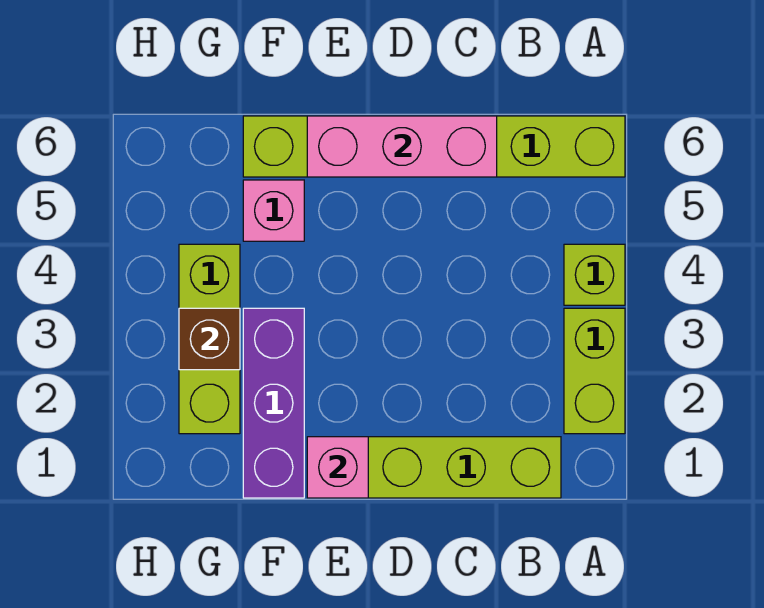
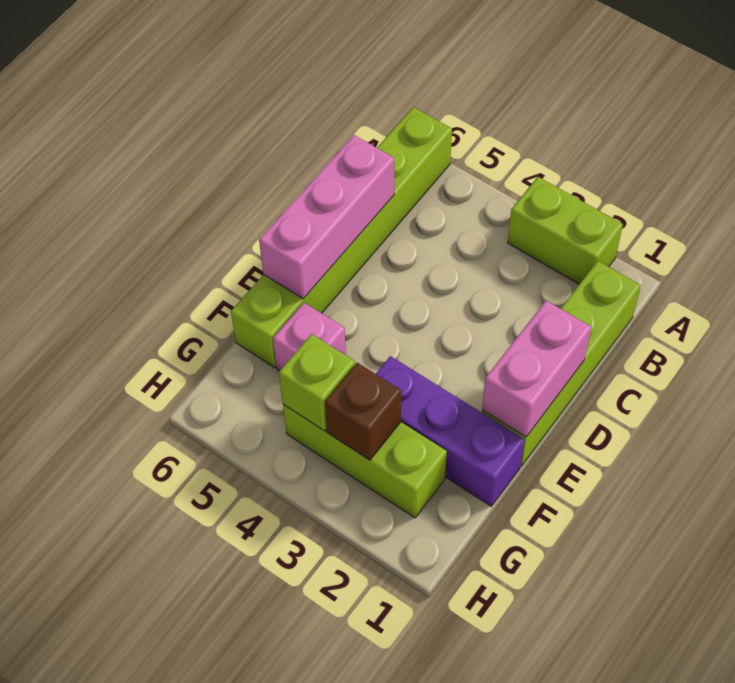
lime 1x1 brick [564,244,625,305] -> lime 1x1 brick moved to [279,334,355,431]
pink 1x1 brick [307,437,368,498] -> pink 1x2 brick [482,300,591,437]

